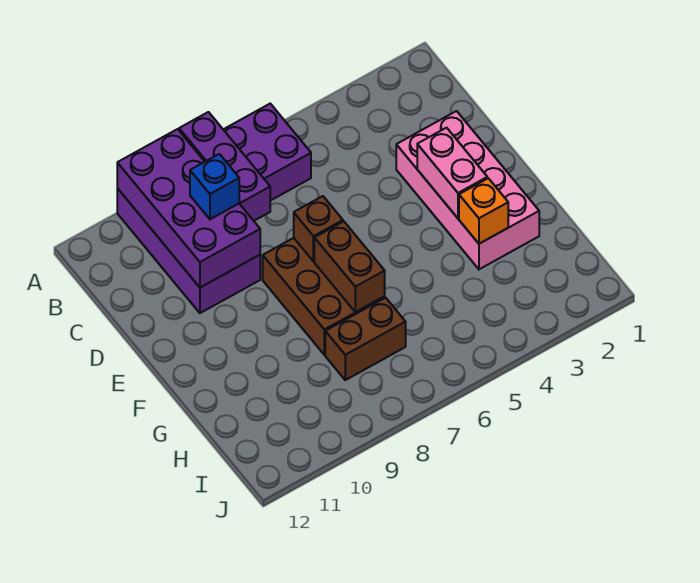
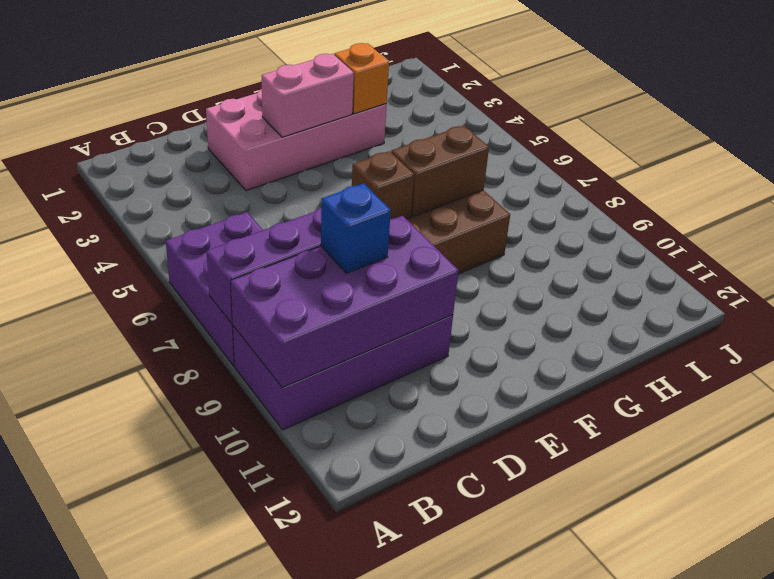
brown 1x2 brick [325,298,406,380] -> none

